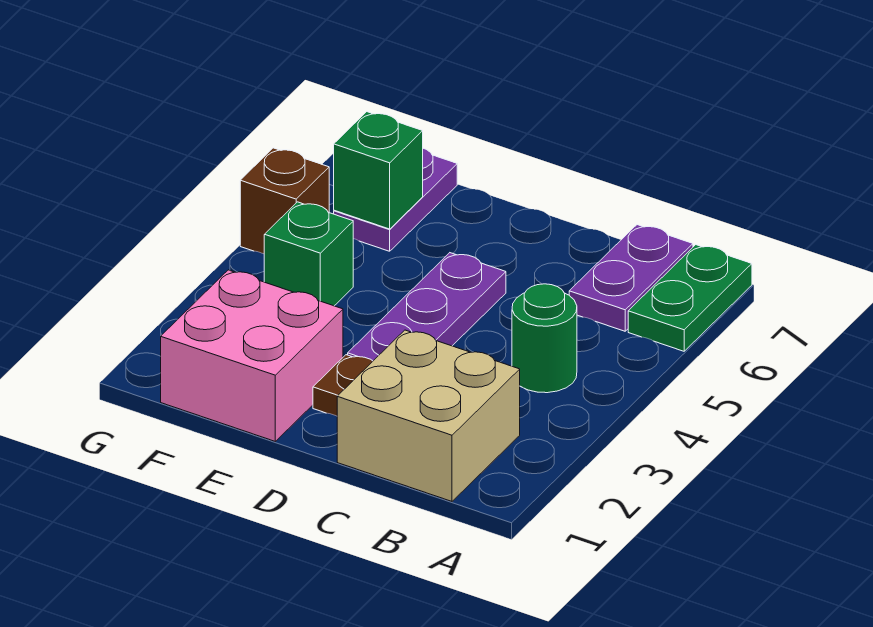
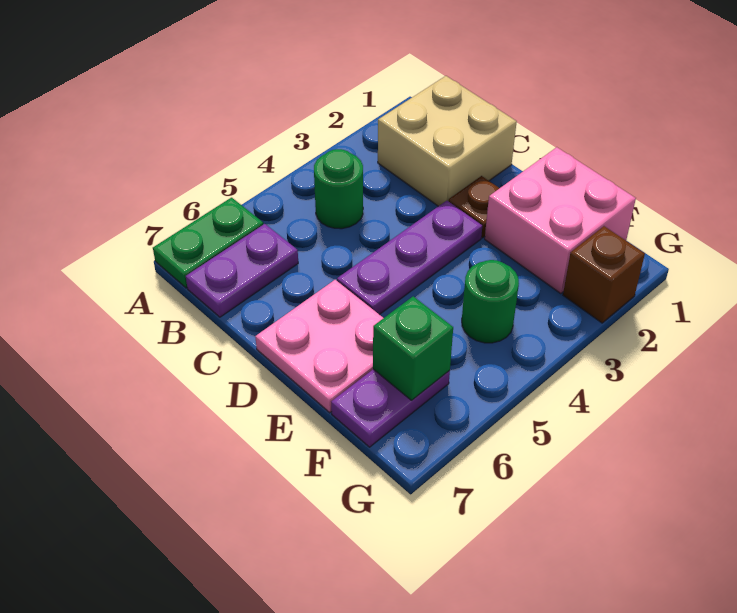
none -> pink 2x2 plate [255,280,383,413]
green 1x1 brick [264,202,353,306] -> green 1x1 round brick [462,260,519,343]
brown 1x1 brick [240,148,329,254] -> brown 1x1 brick moved to [563,226,645,323]

